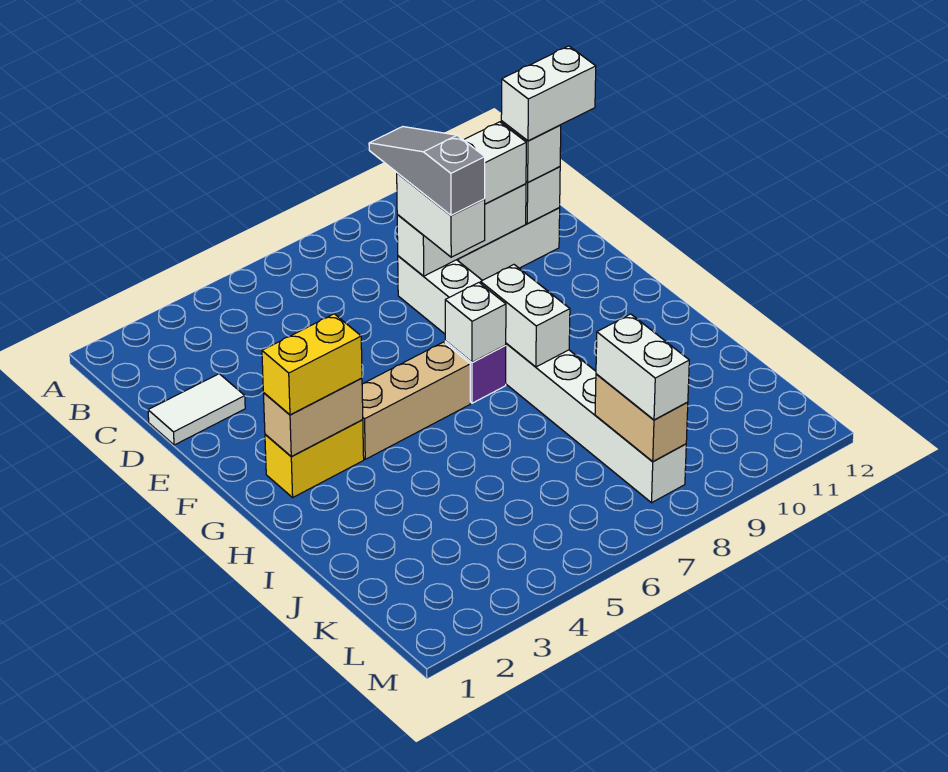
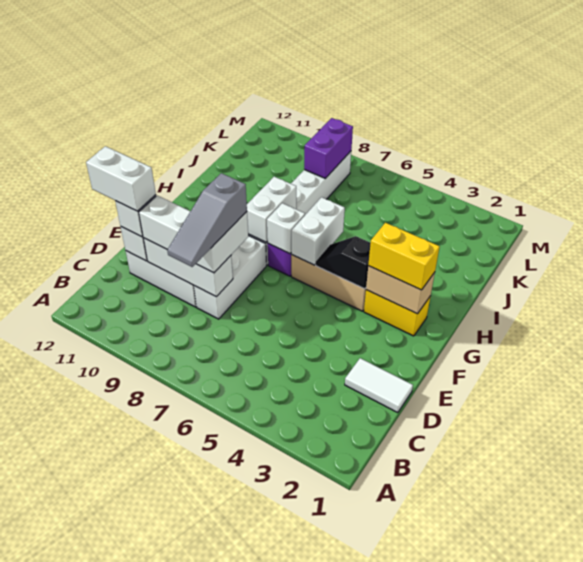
none -> black 1x2 slope [316,236,371,289]
tan 1x2 brick [595,374,688,462] -> purple 1x2 brick [304,118,353,178]
white 1x2 brick [596,314,689,420] -> white 1x2 brick moved to [291,197,345,265]

